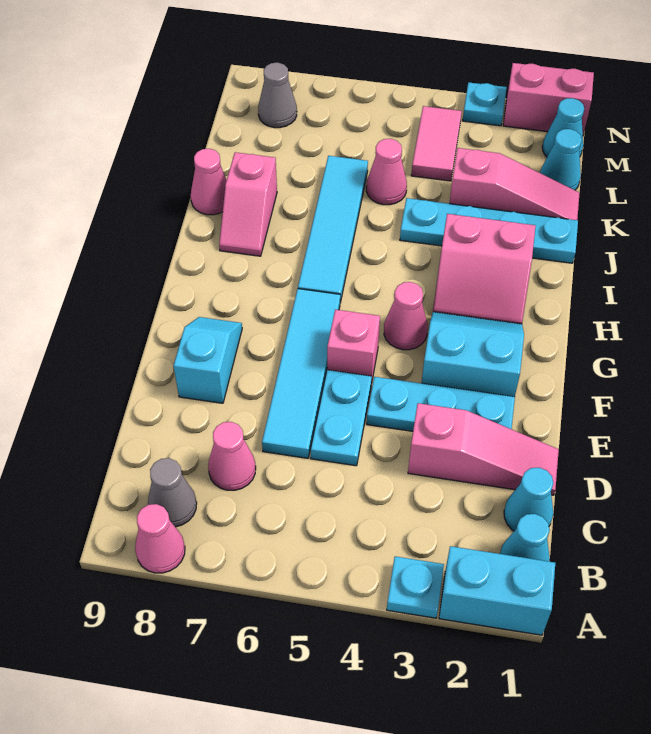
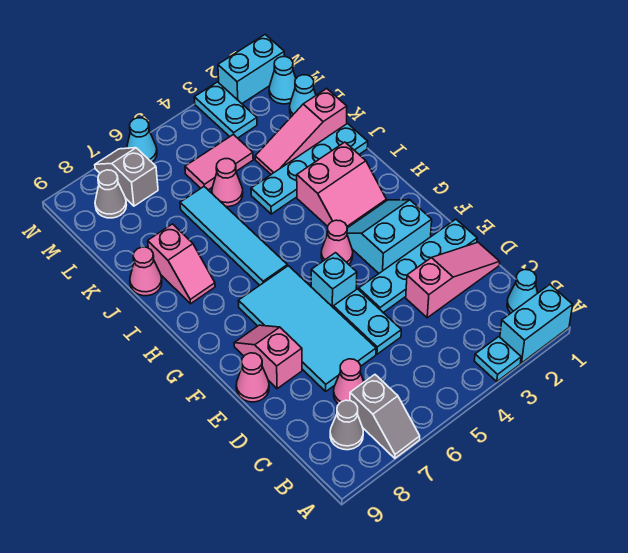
none -> grey 1x2 slope [350,375,420,458]
pink 1x1 cone [135,504,185,573] -> pink 1x1 cone moved to [236,353,269,402]
cyan 1x1 cone [504,468,553,531] -> cyan 1x1 cone moved to [127,118,157,162]
cyan 1x4 tile [262,289,340,458] -> cyan 2x4 tile [238,266,376,391]
cyan 1x3 plate [367,377,515,431] -> cyan 1x4 plate [359,219,477,313]
cyan 1x2 slope [174,317,242,403] -> pink 1x2 slope [234,325,302,389]
pink 1x1 brick [327,310,380,384] -> cyan 1x1 brick [311,253,357,307]
pink 1x3 slope [449,148,580,220] -> pink 1x3 slope turned to [255,89,347,174]
pink 1x2 tile [411,106,462,181] -> pink 1x2 tile turned to [185,134,253,190]
none -> grey 1x2 slope [95,148,158,206]
pink 1x2 brick [503,63,594,135] -> cyan 1x2 brick [218,35,285,104]
cyan 1x1 plate [463,82,507,126] -> cyan 1x2 plate [194,82,257,138]

